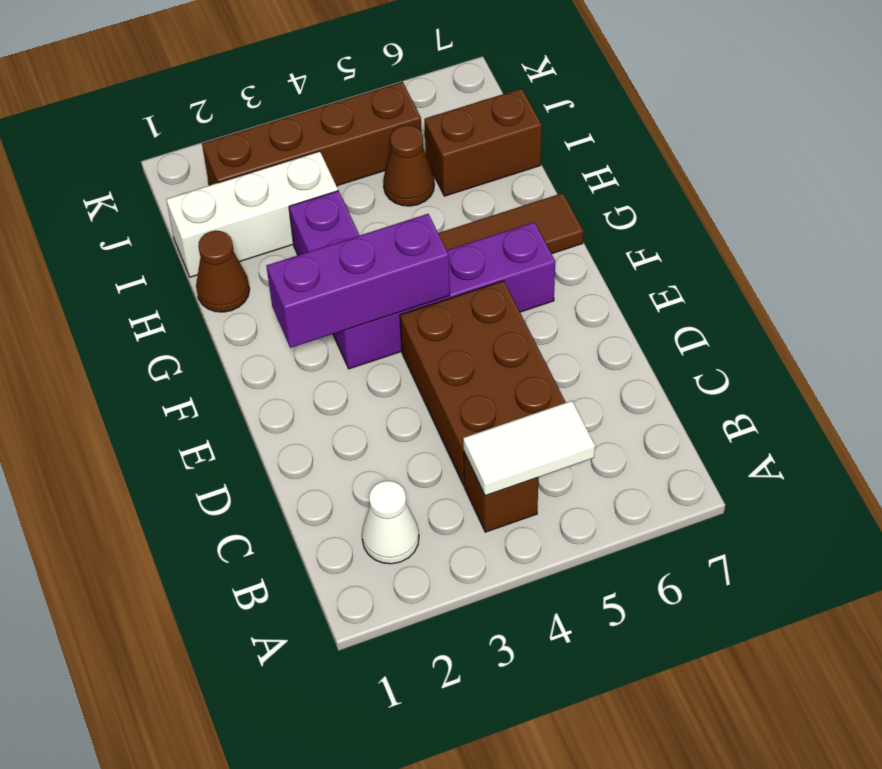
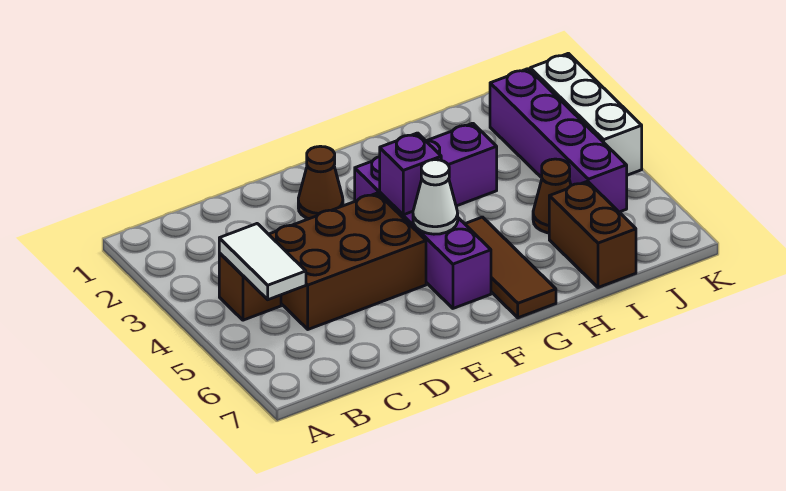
white 1x1 cone [362,481,419,564] -> white 1x1 cone moved to [413,160,458,234]
purple 1x3 brick [266,214,450,348] -> purple 1x1 brick [380,133,441,215]
brown 1x1 cone [196,231,250,312] -> brown 1x1 cone moved to [298,146,343,219]
white 1x3 brick [166,151,338,277] -> white 1x3 brick moved to [530,53,642,175]
brown 1x4 brick [202,82,422,186] -> purple 1x4 brick [490,69,627,212]

